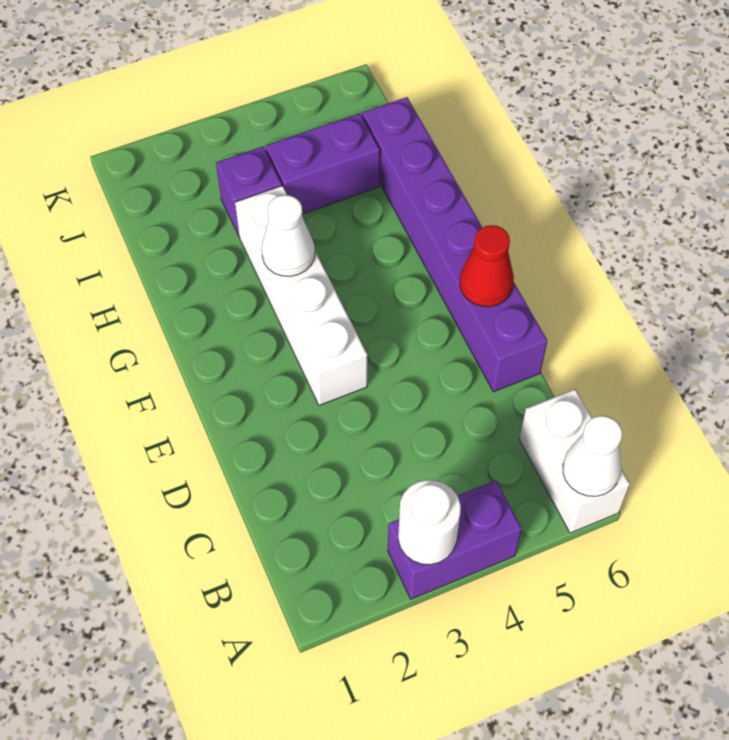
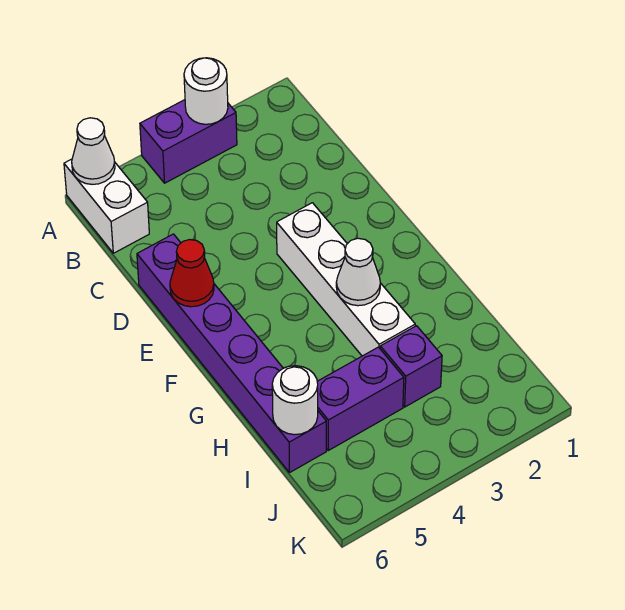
none -> white 1x1 round brick [272,366,318,435]

